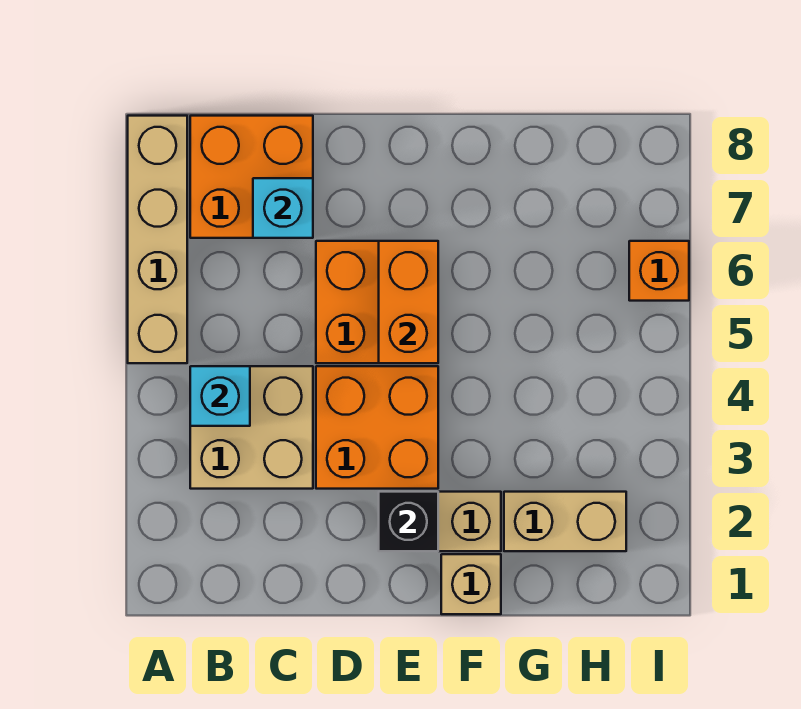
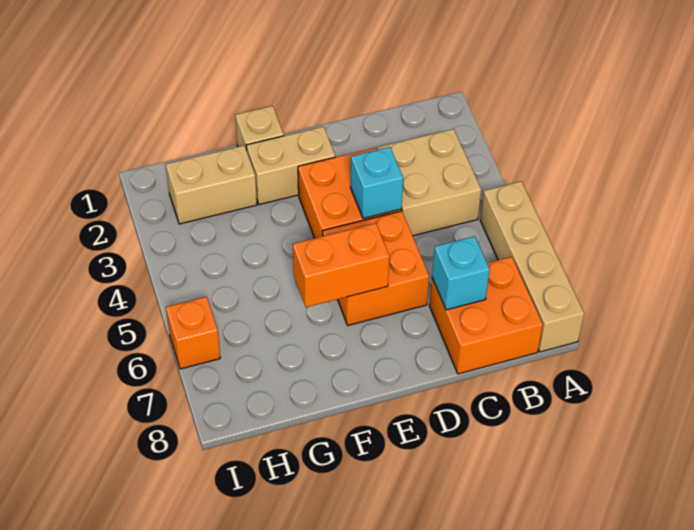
cyan 1x1 brick [190,366,250,426] -> cyan 1x1 brick moved to [351,147,403,218]
black 1x1 brick [379,492,438,551] -> none
orange 1x2 brick [379,241,438,363] -> orange 1x2 brick turned to [293,223,389,307]

